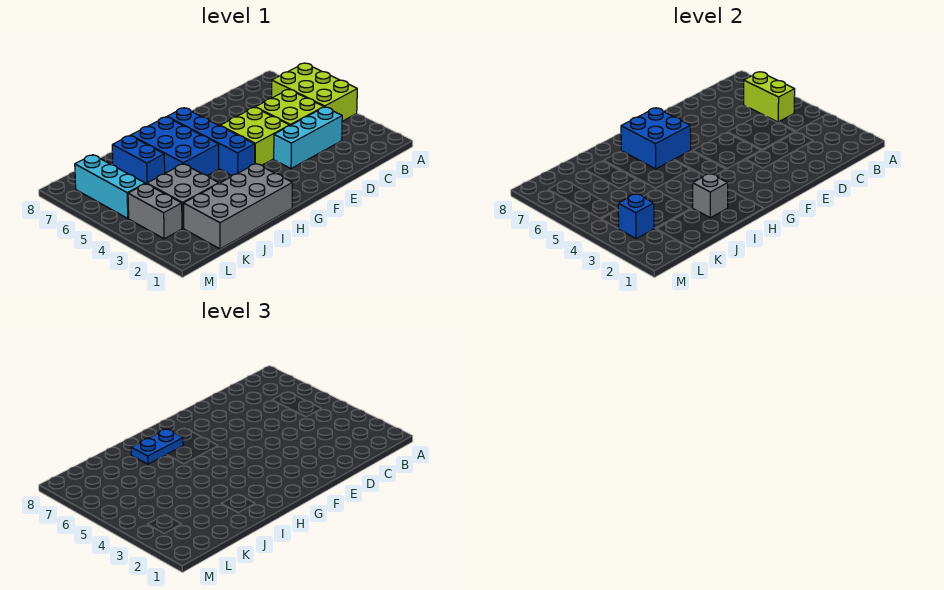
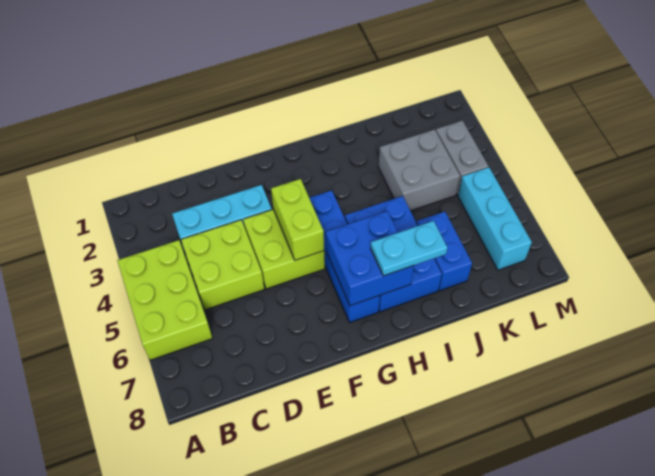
lime 1x2 brick [744,72,795,122] -> lime 1x2 brick moved to [271,179,324,260]
grey 2x4 brick [184,164,293,249] -> none
blue 1x2 plate [131,429,183,464] -> cyan 1x2 plate [371,221,447,276]
grey 1x1 brick [693,173,728,218] -> none
blue 1x1 brick [618,193,654,239] -> none

